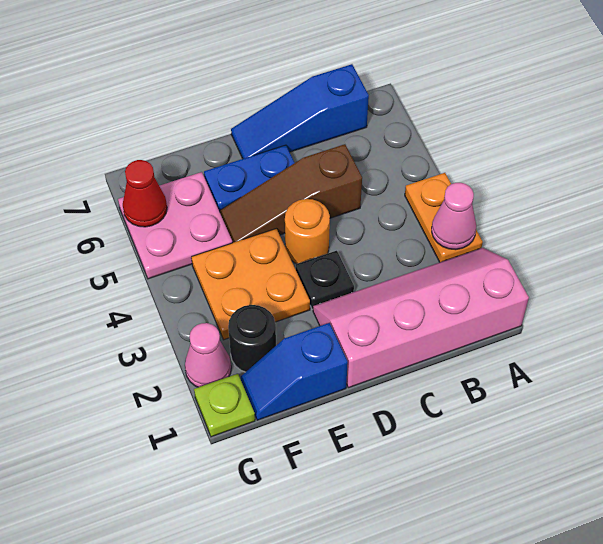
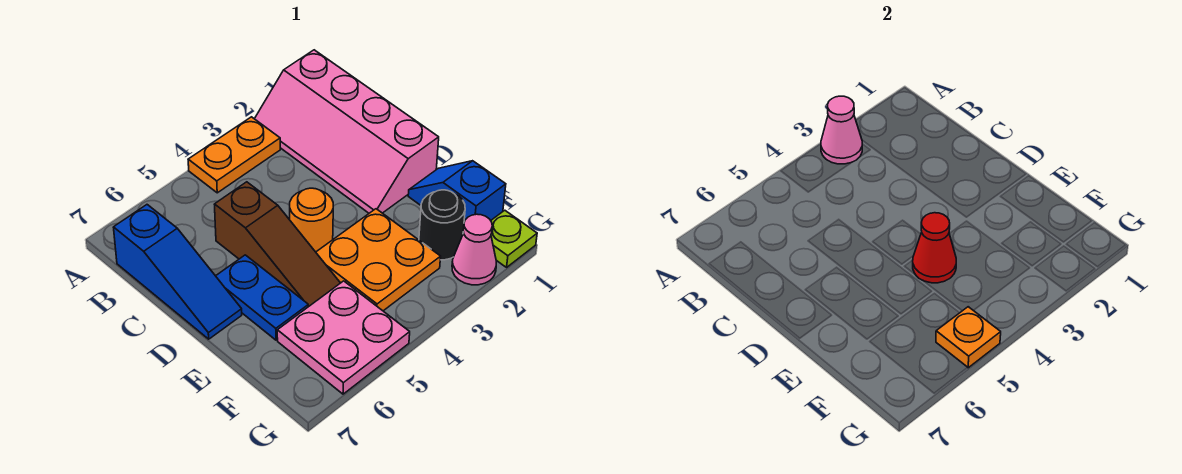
black 1x1 plate [296,251,354,309] -> none
blue 1x2 slope [241,323,348,420] -> blue 1x2 slope turned to [408,161,506,233]
none -> orange 1x1 plate [936,307,1001,368]
red 1x1 cone [123,160,167,227] -> red 1x1 cone moved to [913,213,956,283]

